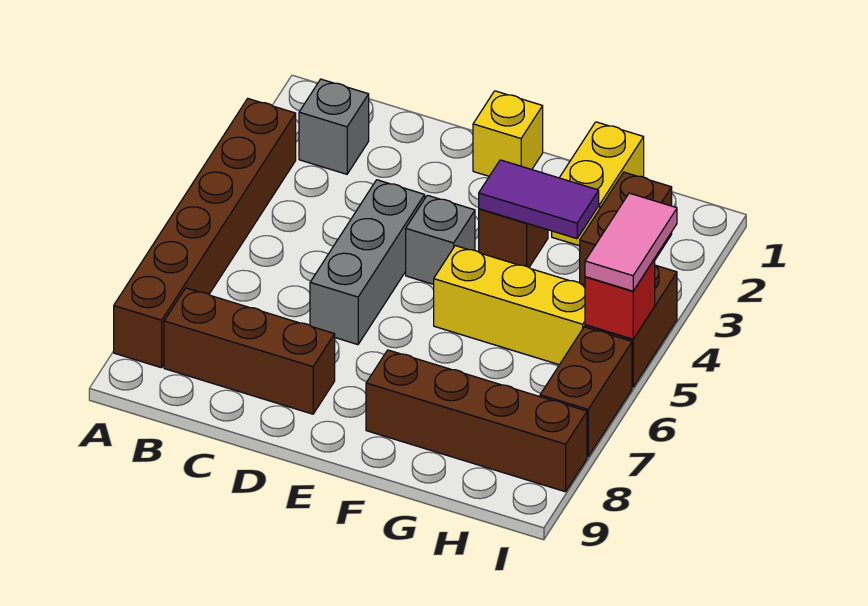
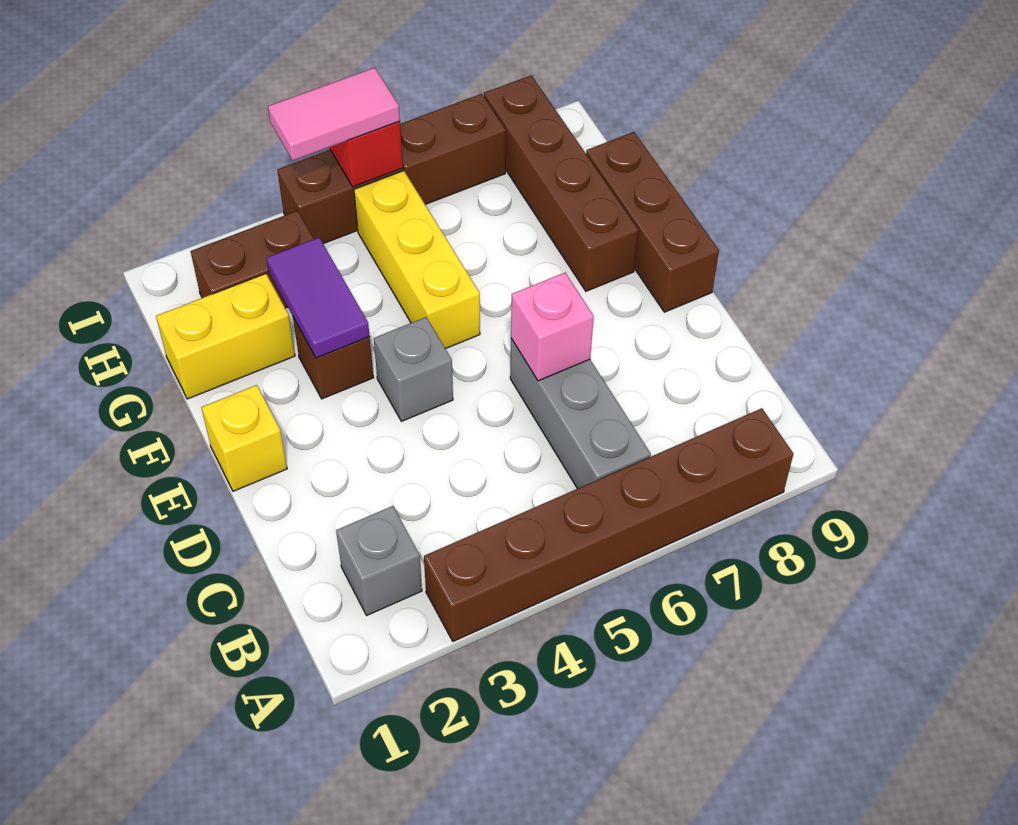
brown 1x3 brick [164,288,335,414] -> brown 1x3 brick moved to [586,132,719,312]
grey 1x3 brick [310,180,425,345] -> grey 1x3 brick turned to [510,339,651,489]
none -> pink 1x1 brick [511,273,594,381]

